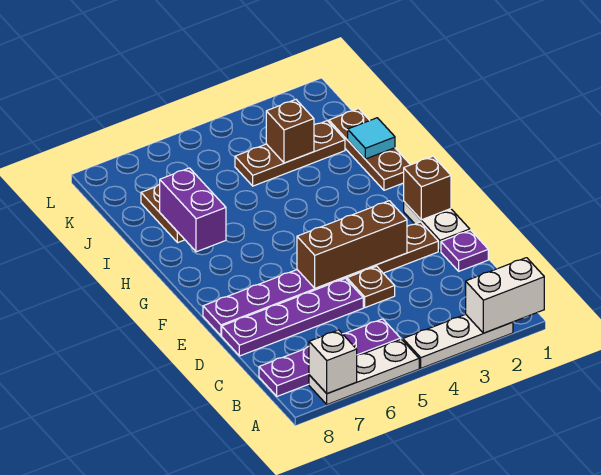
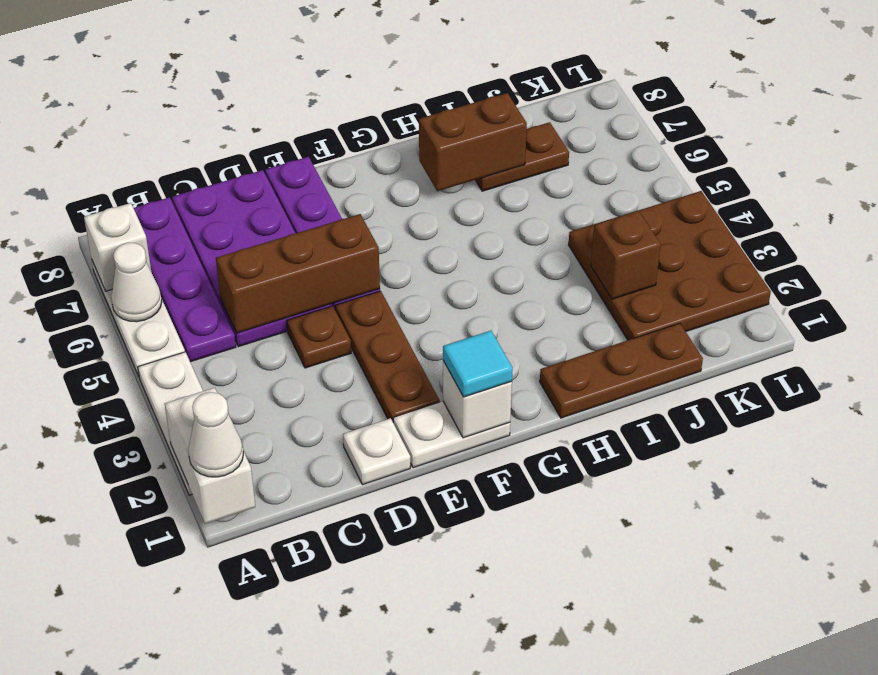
none -> white 1x1 cone [188,392,243,477]
none -> white 1x1 cone [111,243,162,322]
purple 1x1 plate [441,230,488,271] -> white 1x1 plate [343,418,410,485]
purple 1x4 plate [222,278,363,356] -> purple 2x4 plate [172,170,332,347]
brown 1x3 brick [297,201,407,288] -> brown 1x3 brick turned to [216,214,380,333]
brown 1x1 brick [404,156,451,220] -> white 1x1 brick [443,361,512,438]
purple 1x2 brick [160,168,226,252] -> brown 1x2 brick [419,93,527,191]
cyan 1x1 tile [348,118,395,159] -> cyan 1x1 tile moved to [443,331,512,397]
brown 1x3 plate [235,121,345,186] -> brown 3x3 plate [569,191,771,340]

